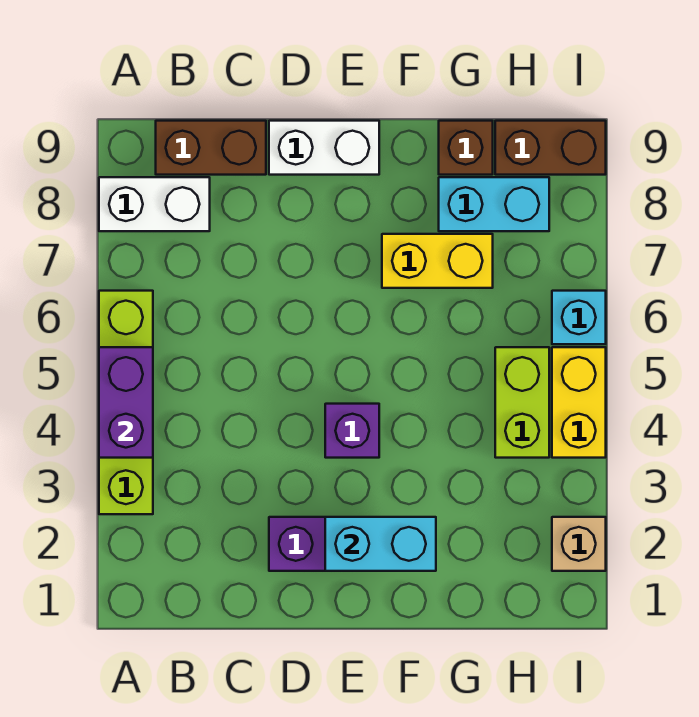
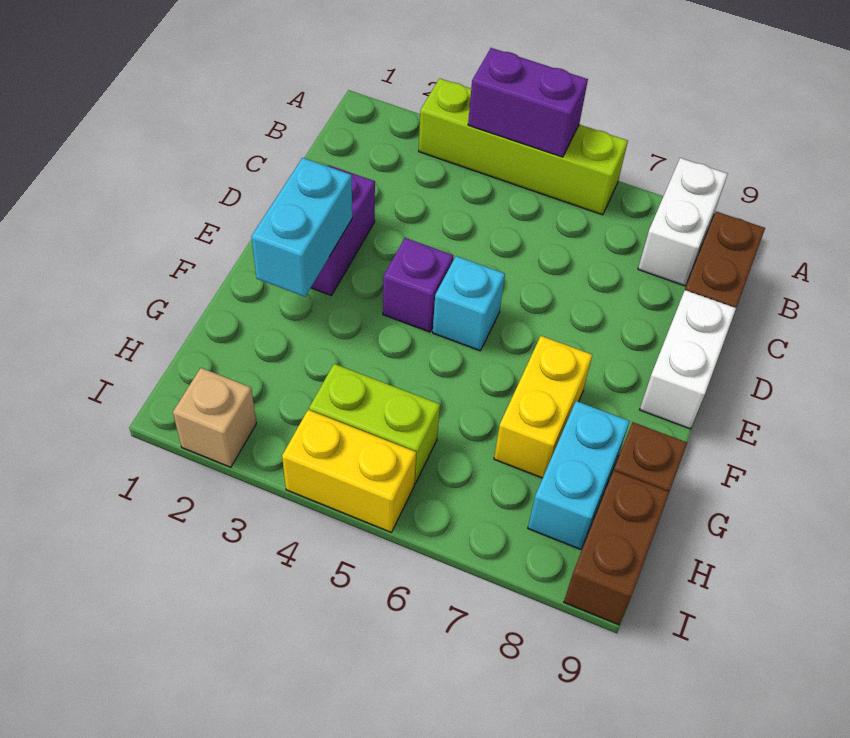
cyan 1x1 brick [552,291,606,344] -> cyan 1x1 brick moved to [433,256,505,351]

